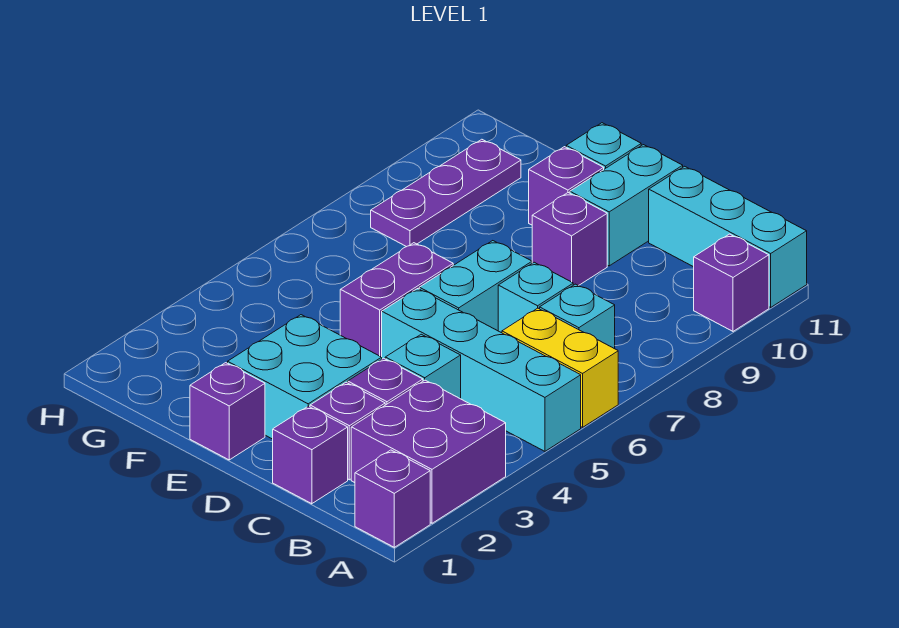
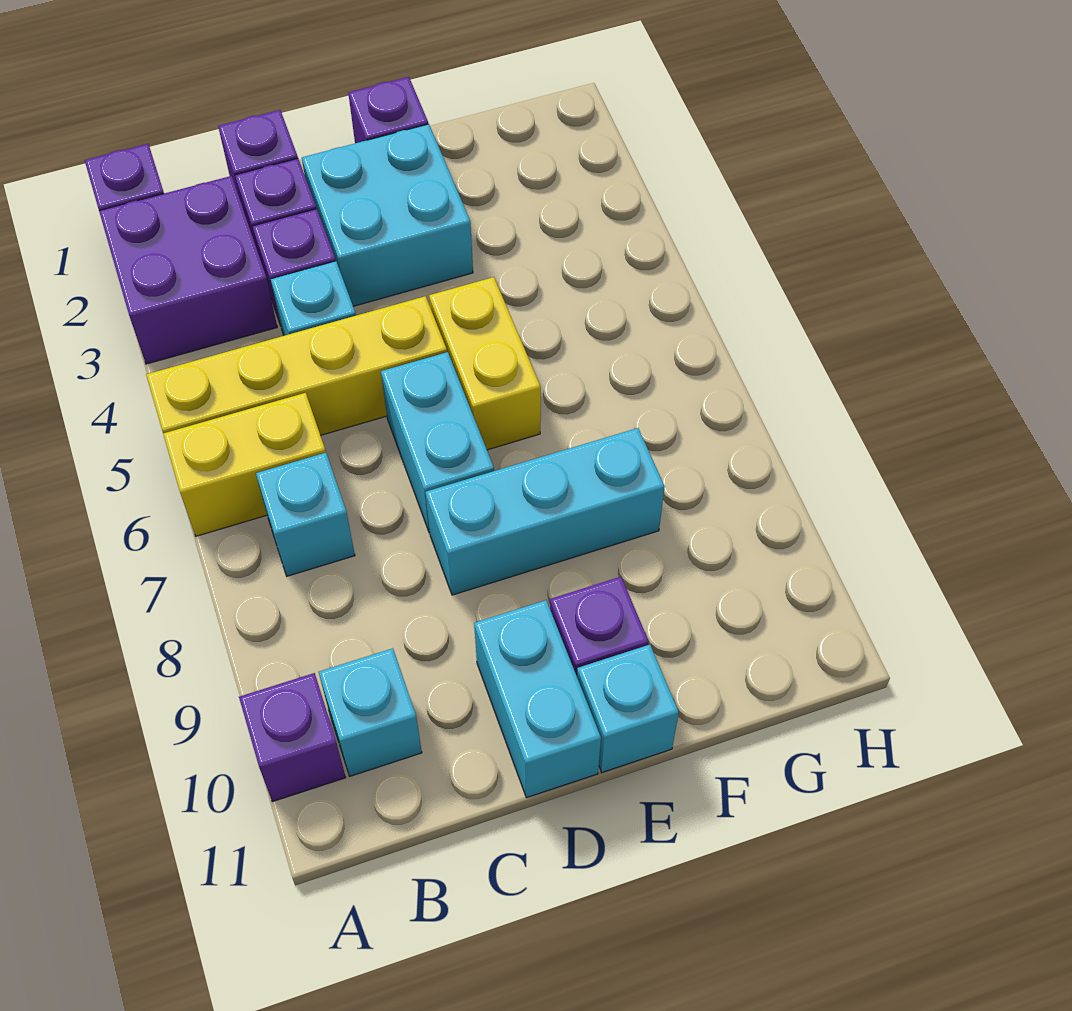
cyan 1x4 brick [382,289,581,451] -> yellow 1x4 brick [146,296,447,435]
cyan 1x3 brick [649,166,807,307] -> cyan 1x3 brick moved to [426,428,665,595]
cyan 1x1 brick [498,262,573,333] -> cyan 1x1 brick moved to [319,648,422,776]
purple 1x1 brick [532,193,607,286] -> none
purple 1x2 brick [340,243,453,357] -> yellow 1x2 brick [429,277,541,450]
purple 1x3 plate [371,139,521,247] -> none

